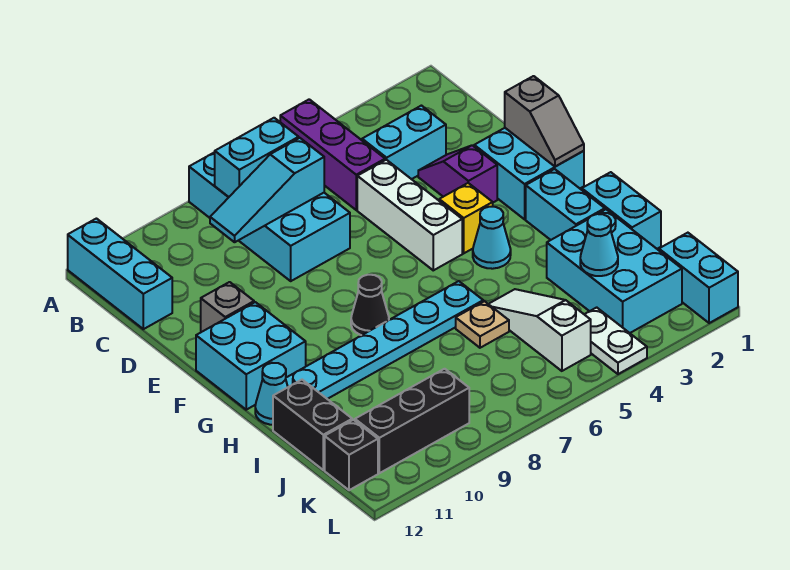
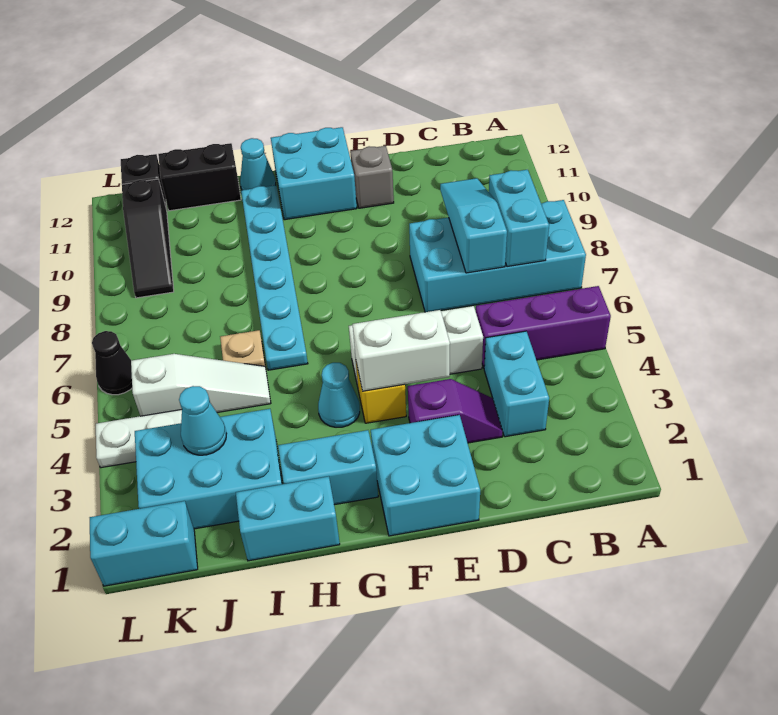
cyan 1x3 brick [68,219,172,329] -> none
grey 1x2 slope [505,76,584,167] -> none
none -> white 1x2 brick [353,310,450,391]
black 1x1 cone [351,275,389,335] -> black 1x1 cone moved to [92,331,132,395]
black 1x3 brick [355,369,469,473] -> black 1x3 slope [122,179,174,298]

